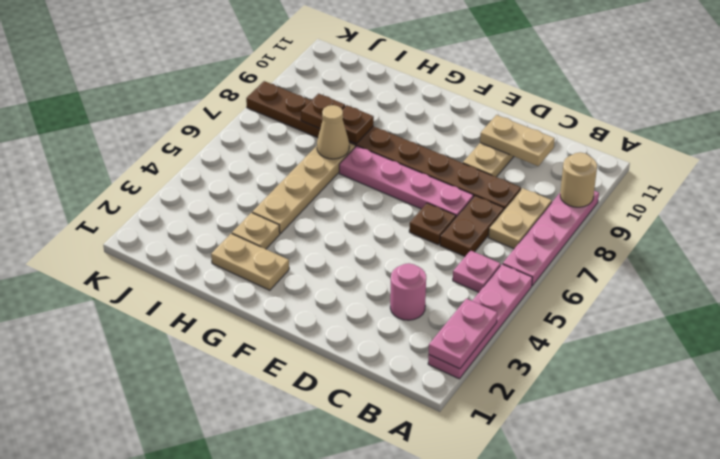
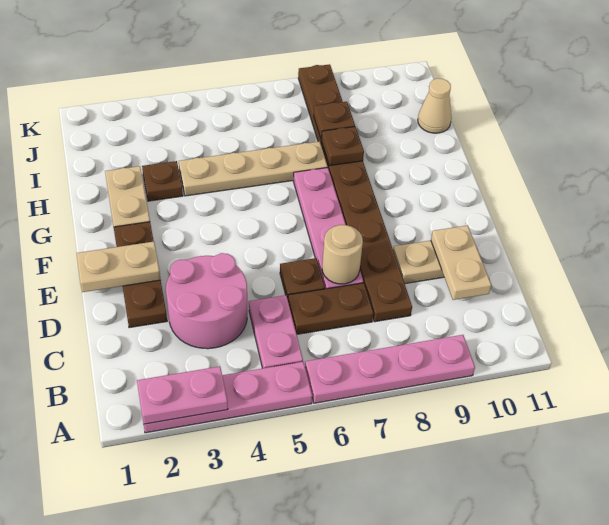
tan 1x1 round brick [560,152,597,207] -> tan 1x1 round brick moved to [322,225,363,284]
pink 1x1 plate [453,250,500,292] -> pink 1x2 plate [249,295,303,368]
tan 1x2 plate [488,188,552,249] -> tan 1x2 plate moved to [77,242,160,292]
pink 1x1 round brick [390,263,426,320] -> pink 2x2 round brick [166,253,247,349]
none -> brown 1x3 plate [114,222,167,328]
tan 1x1 plate [232,213,280,249] -> brown 1x1 plate [142,161,183,201]
tan 1x1 cone [317,105,349,159] -> tan 1x1 cone moved to [418,78,452,133]

